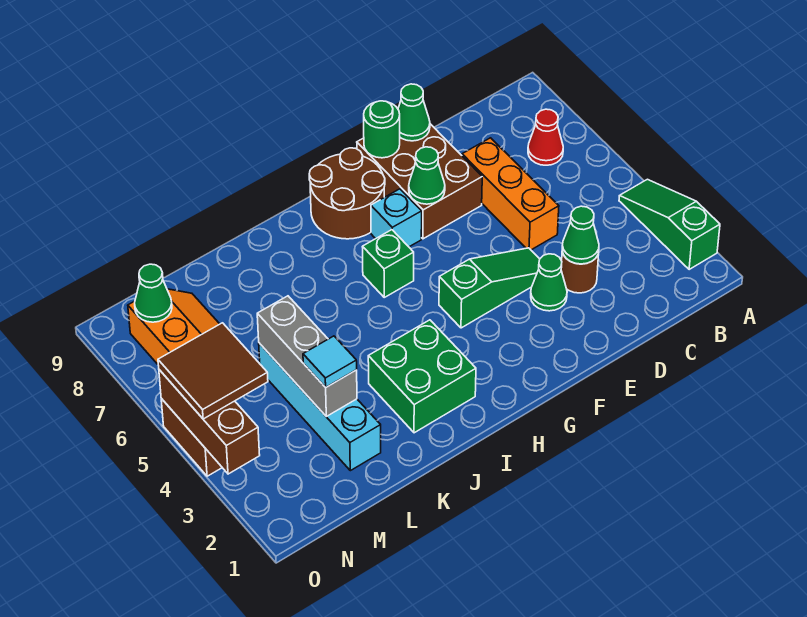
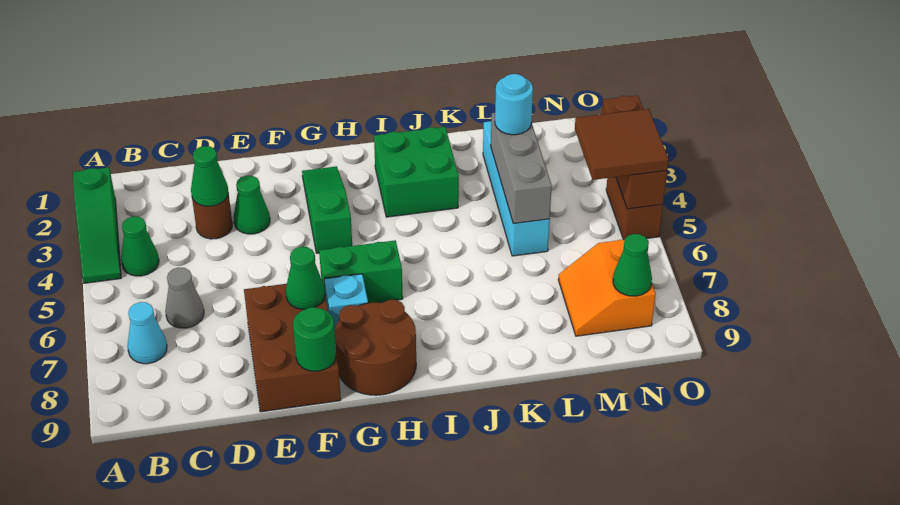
red 1x1 cone [528,109,563,165] -> cyan 1x1 cone [127,302,167,364]
none -> grey 1x1 cone [165,267,204,328]
orange 1x3 brick [462,138,559,250] -> none
green 1x3 slope [439,248,540,328] -> green 1x3 slope turned to [302,166,352,253]
green 1x1 cone [398,84,430,141] -> green 1x1 cone moved to [121,216,159,276]
green 1x1 brick [363,230,414,297] -> green 1x2 brick [319,240,403,303]
cyan 1x1 tile [303,336,357,387] -> cyan 1x1 round brick [495,74,533,135]

